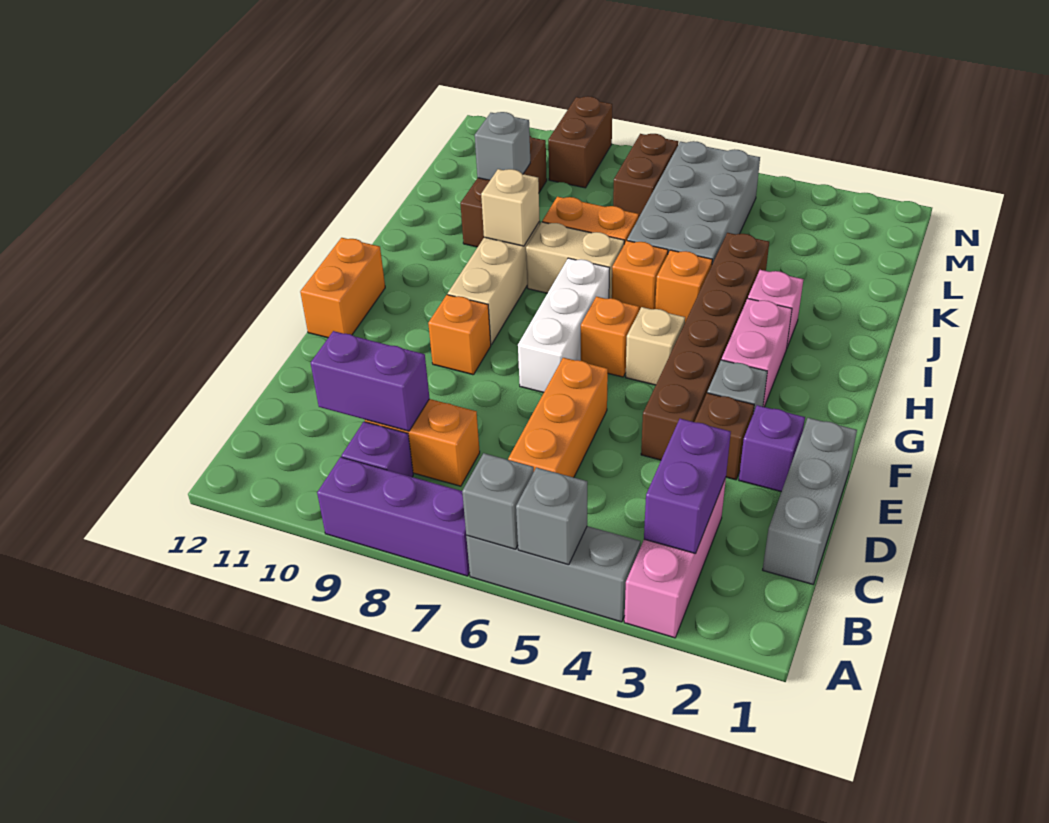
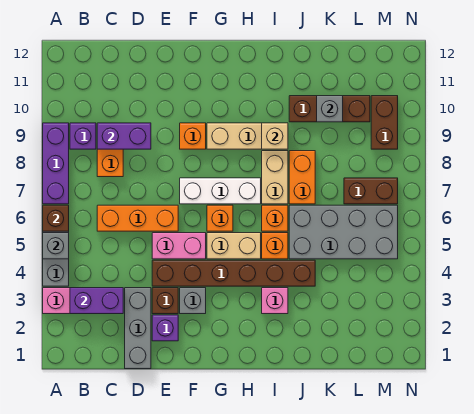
grey 1x1 brick [462,453,534,549] -> brown 1x1 brick [43,205,69,231]
grey 1x3 brick [763,418,857,584] -> grey 1x3 brick turned to [125,288,151,369]
purple 1x2 brick [311,331,430,431] -> purple 1x2 brick turned to [97,123,151,149]
orange 1x2 brick [300,238,385,338] -> none
pink 1x2 brick [722,299,792,407] -> pink 1x2 brick moved to [152,233,206,259]
tan 1x1 brick [626,307,685,385] -> tan 1x2 brick [207,233,261,259]
brown 1x2 brick [548,96,612,188] -> brown 1x2 brick turned to [371,96,398,149]

